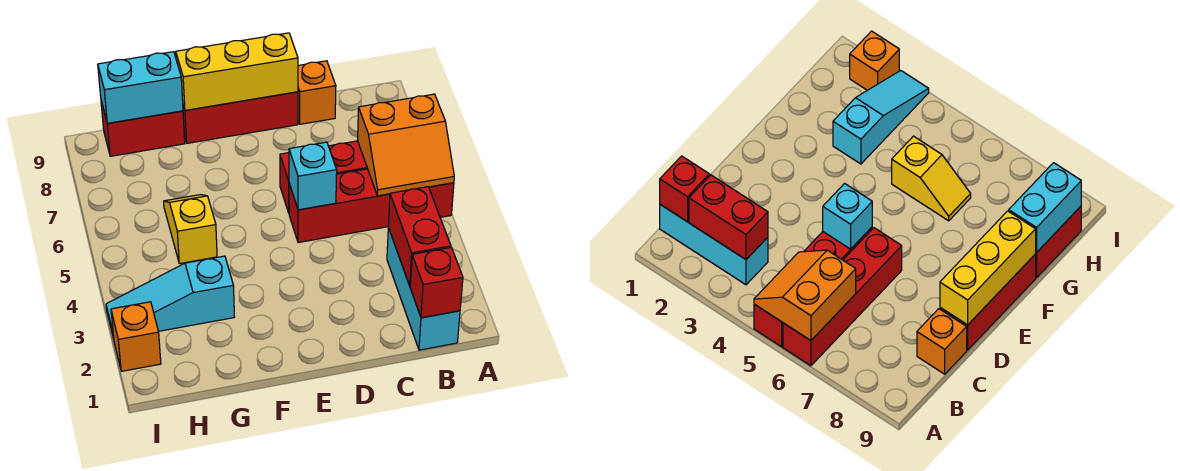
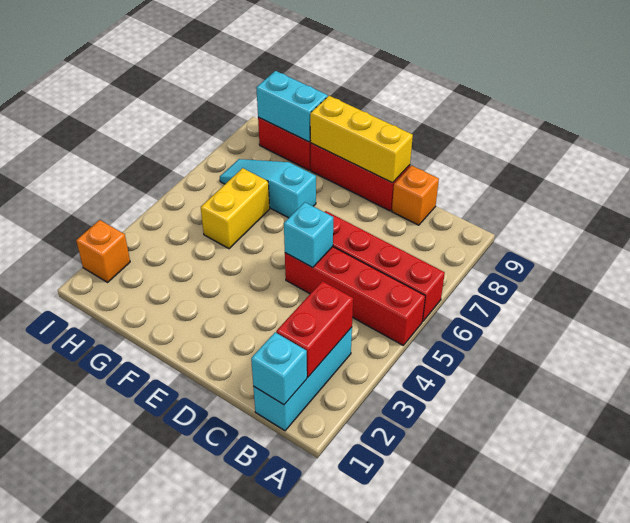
orange 2x2 slope [358,94,454,196] -> none
red 1x1 brick [410,248,463,318] -> cyan 1x1 brick [251,332,307,405]
cyan 1x3 slope [106,256,234,339] -> cyan 1x3 slope moved to [220,159,316,218]
yellow 1x2 slope [164,195,217,264] -> yellow 1x2 brick [201,168,270,249]

